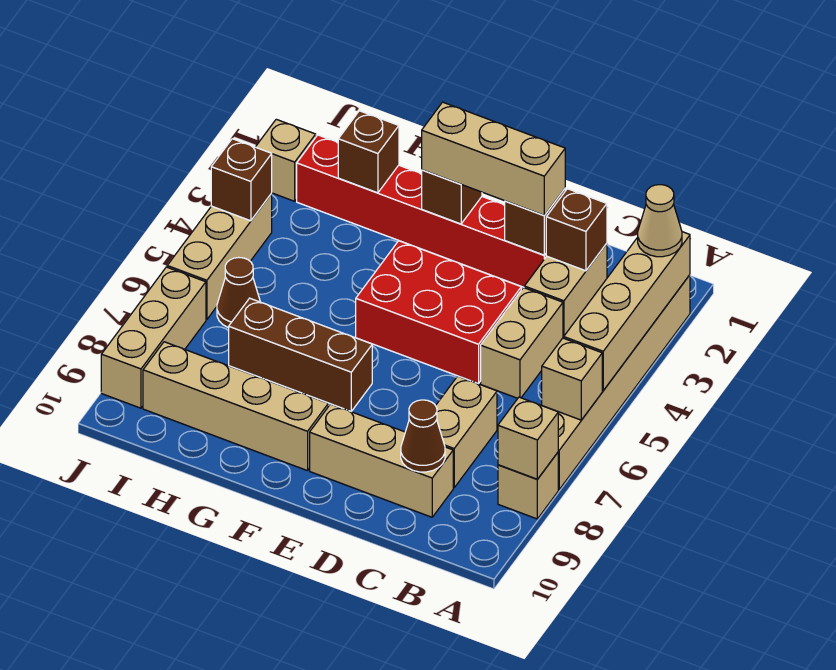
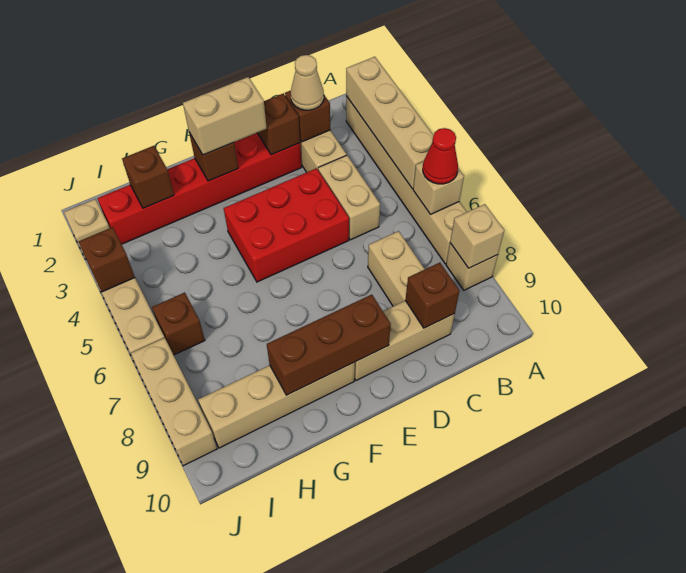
tan 1x1 cone [638,185,682,257] -> tan 1x1 cone moved to [291,55,324,110]
none -> red 1x1 cone [423,128,458,184]
brown 1x1 cone [401,400,445,472] -> brown 1x1 brick [405,263,459,328]
tan 1x3 brick [422,102,565,215] -> tan 1x2 brick [183,77,267,155]
brown 1x3 brick [229,298,372,411] -> brown 1x3 brick moved to [267,295,391,395]
brown 1x1 cone [217,257,260,328] -> brown 1x1 brick [152,292,205,355]

